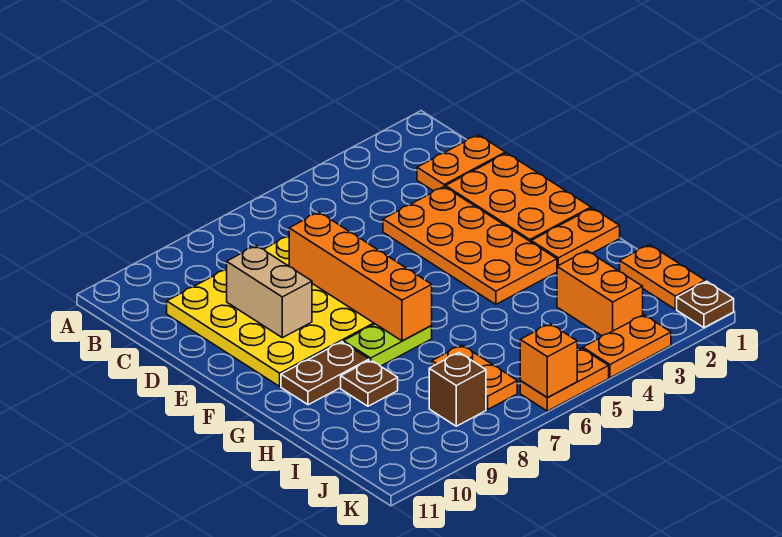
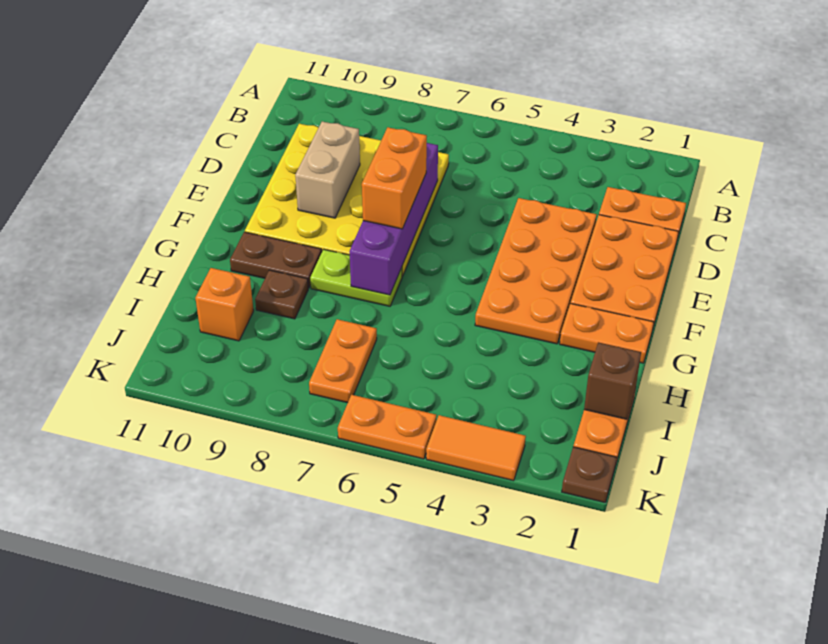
orange 1x4 brick [289,212,432,341] -> purple 1x4 brick [349,143,438,295]
orange 1x2 brick [557,251,643,336] -> orange 1x2 brick moved to [362,127,427,229]
brown 1x1 brick [429,353,486,426] -> brown 1x1 brick moved to [584,342,641,419]
orange 1x2 plate [583,315,671,378] -> orange 1x2 tile [426,415,526,481]
orange 1x1 brick [520,324,577,397] -> orange 1x1 brick moved to [195,268,254,341]

